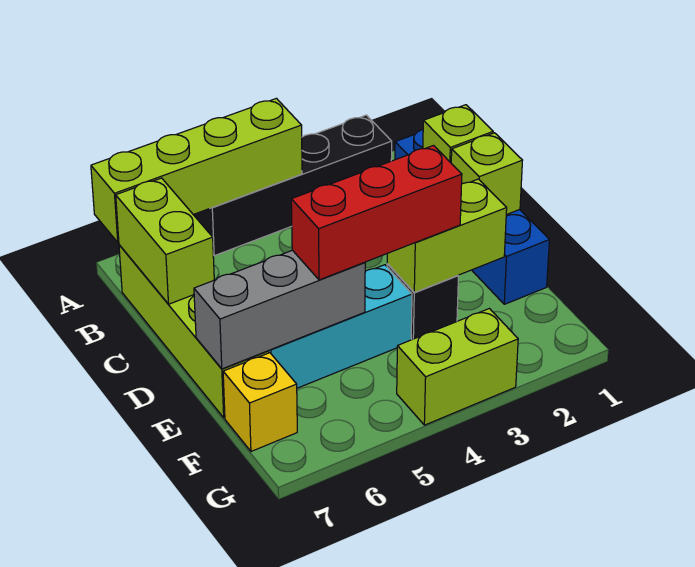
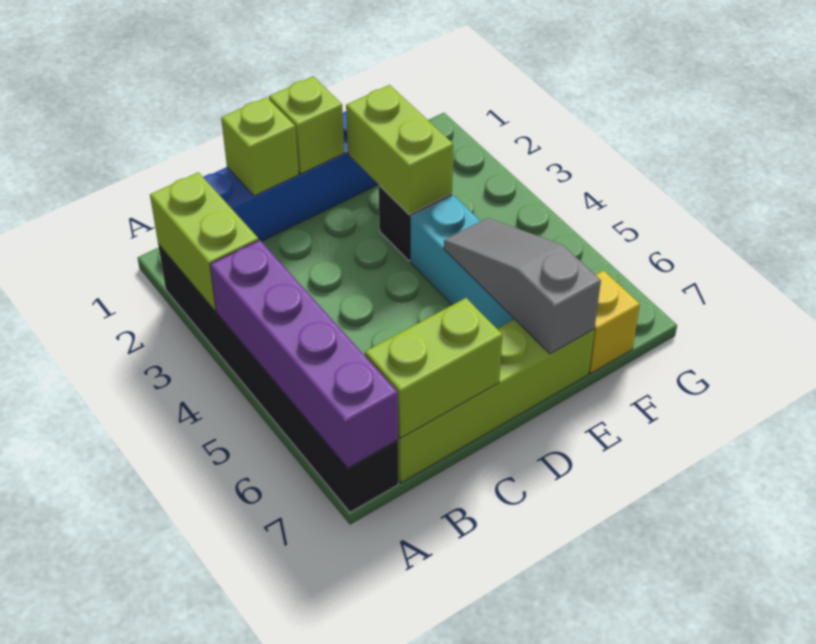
black 1x4 brick [194,115,392,256] -> black 1x6 brick [158,244,398,512]
lime 1x4 brick [91,98,302,242] -> purple 1x4 brick [210,240,398,468]
red 1x3 brick [291,146,462,280] -> none
grey 1x3 brick [194,250,365,369] -> grey 1x3 slope [444,218,601,354]
lime 1x2 brick [397,309,518,425] -> lime 1x2 brick moved to [150,172,259,311]

